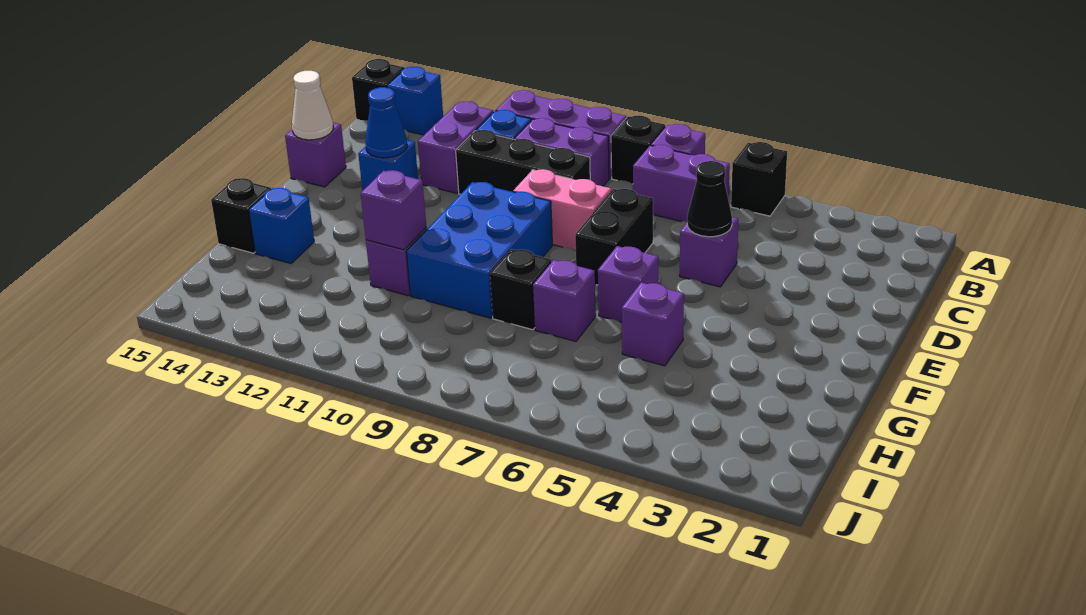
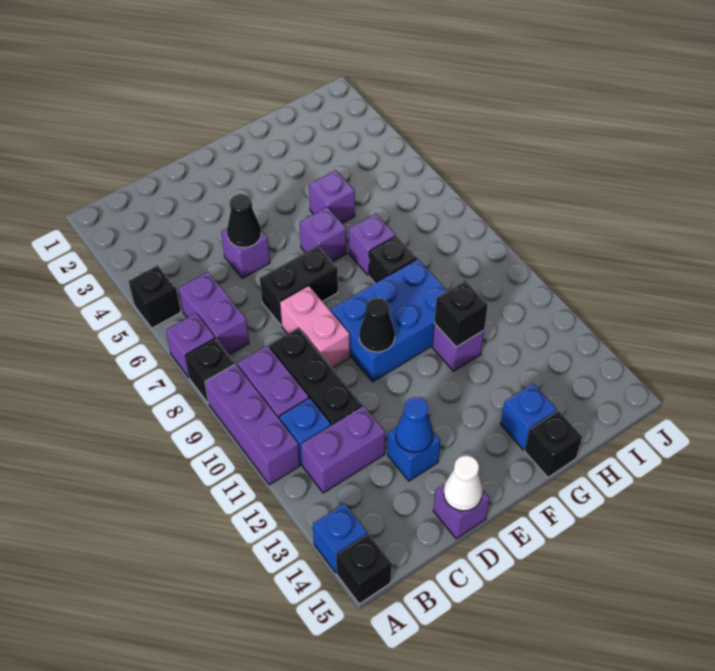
none -> black 1x1 cone [359,297,395,352]
purple 1x1 brick [361,170,426,250] -> black 1x1 brick [434,280,488,347]

